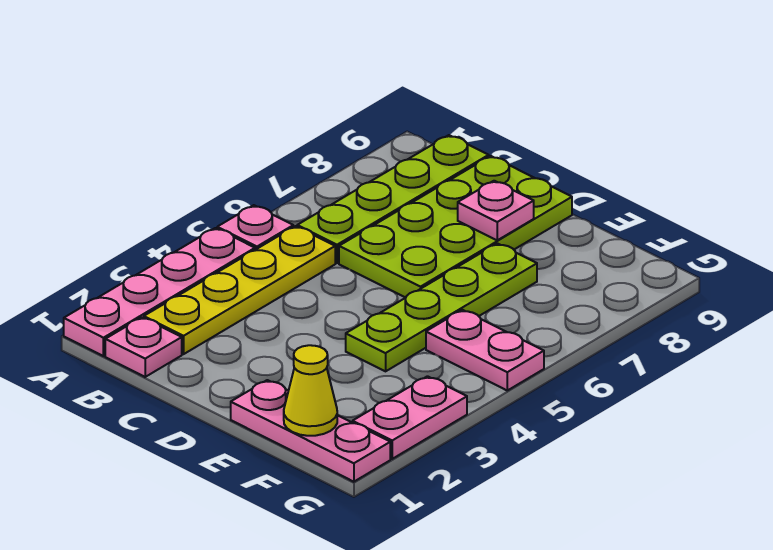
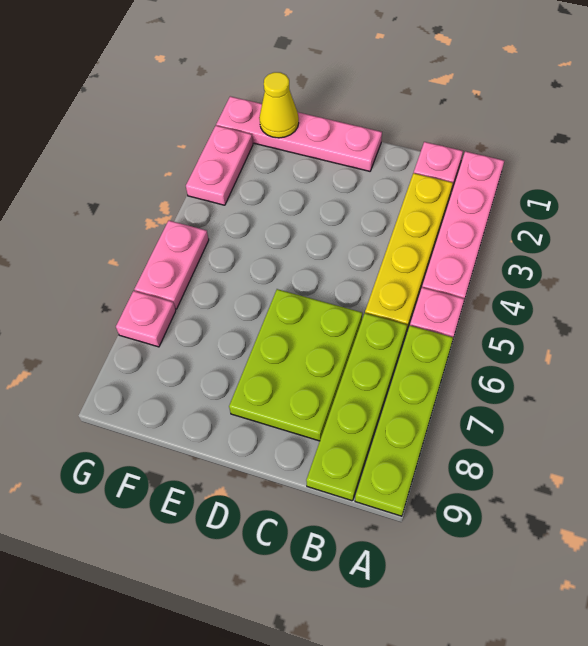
lime 2x4 plate [339,156,572,298] -> lime 2x3 plate [229,289,362,441]
pink 1x1 plate [458,181,534,240] -> pink 1x1 plate moved to [116,291,176,347]
pink 1x3 plate [231,380,390,482] -> pink 1x4 plate [216,96,382,171]
lime 1x4 plate [346,243,537,371] -> lime 1x4 plate moved to [355,326,453,516]
pink 1x2 plate [426,310,544,390] -> pink 1x2 plate turned to [134,221,209,309]

